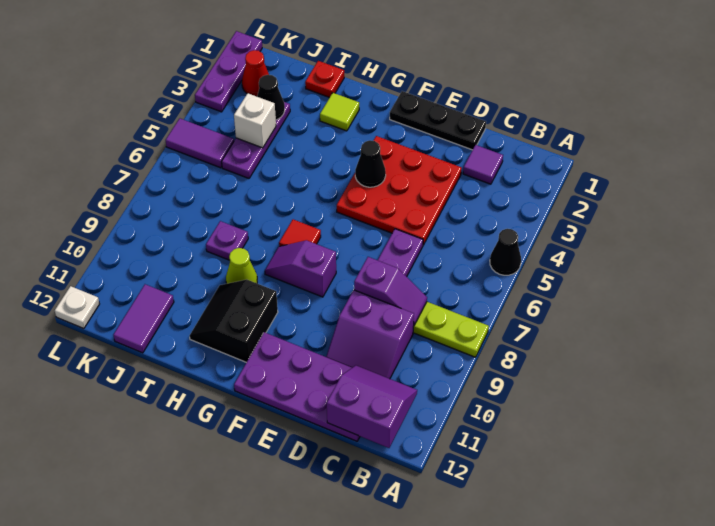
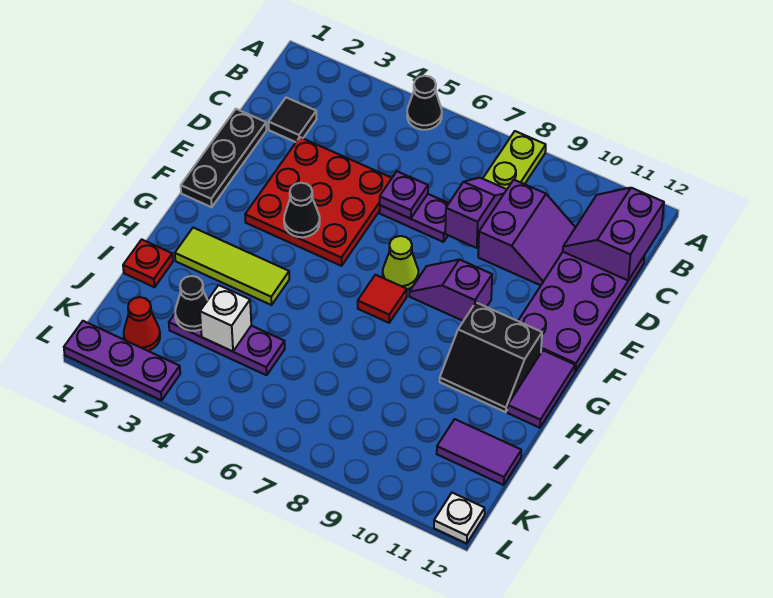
purple 1x1 tile [463,145,503,184] -> black 1x1 tile [269,98,316,142]
purple 1x2 slope [265,240,336,297] -> purple 1x2 slope turned to [409,259,492,321]
lime 1x1 tile [320,93,359,131] -> lime 1x3 tile [175,228,289,305]
lime 1x1 cone [226,248,257,284] -> lime 1x1 cone moved to [383,236,418,289]
purple 1x1 plate [206,221,248,260] -> purple 1x1 plate moved to [380,171,428,219]
purple 1x2 tile [166,118,234,168] -> purple 1x2 tile moved to [507,350,575,428]

